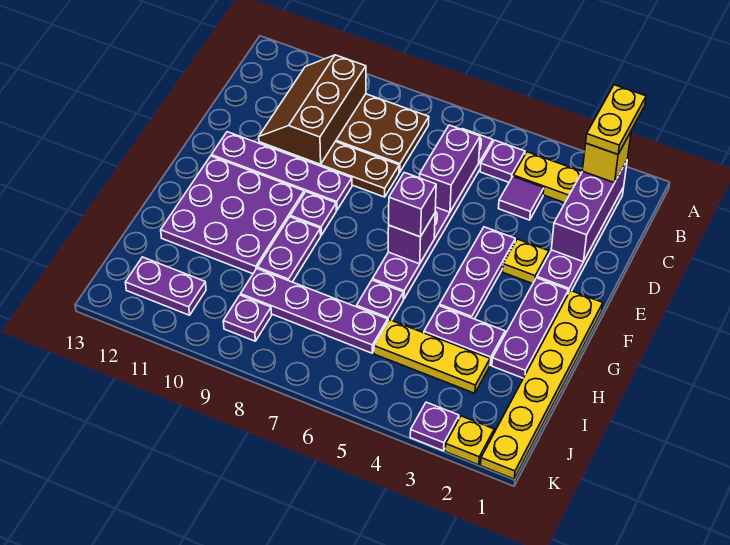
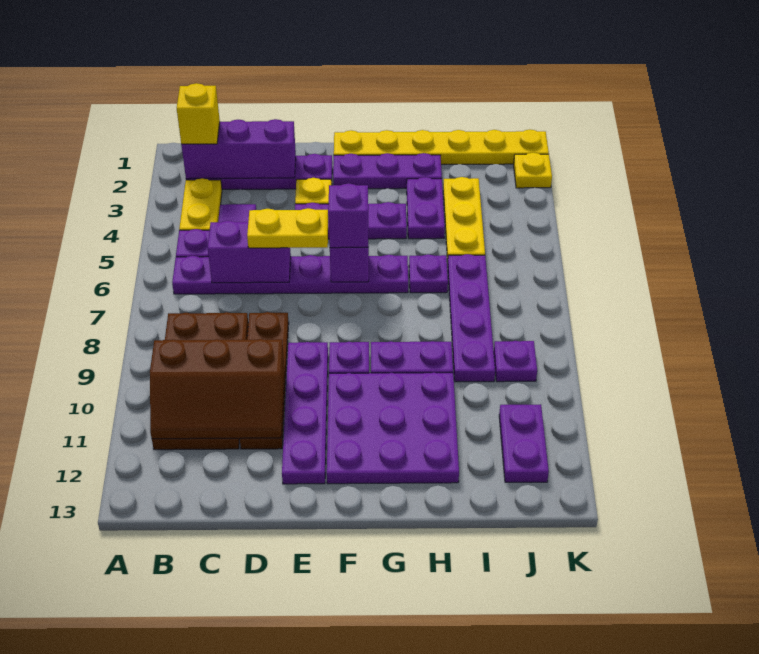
yellow 1x2 plate [586,85,646,154] -> yellow 1x2 plate moved to [247,208,328,248]
purple 1x1 plate [410,402,459,451] -> none

